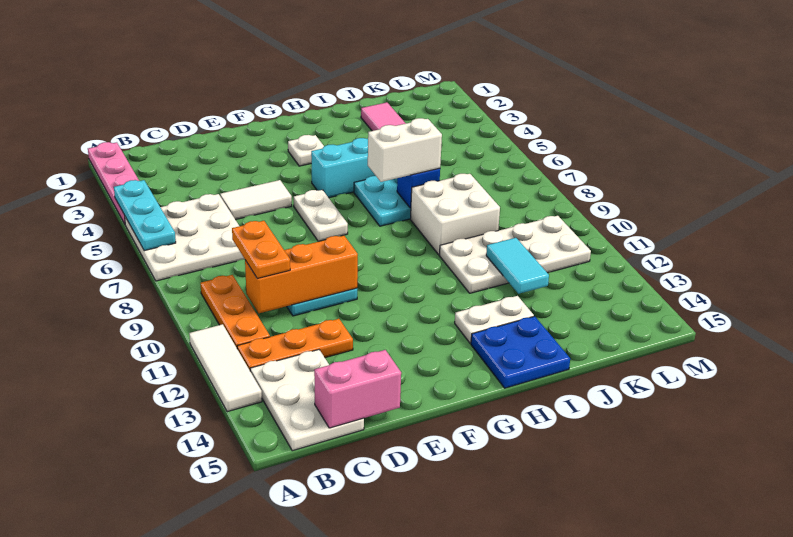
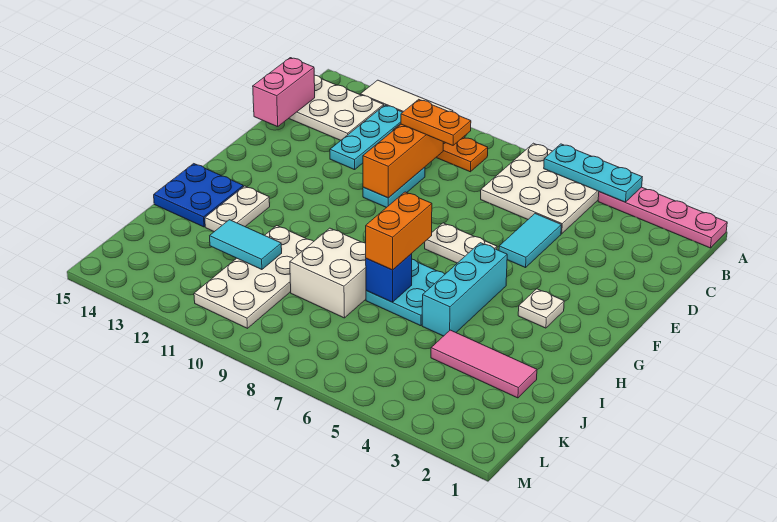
orange 1x3 plate [237,319,353,370] -> cyan 1x3 plate [330,105,403,170]
white 1x2 tile [220,180,292,220] -> cyan 1x2 tile [499,214,561,268]
white 1x2 brick [368,118,442,182] -> orange 1x2 brick [366,192,432,270]

